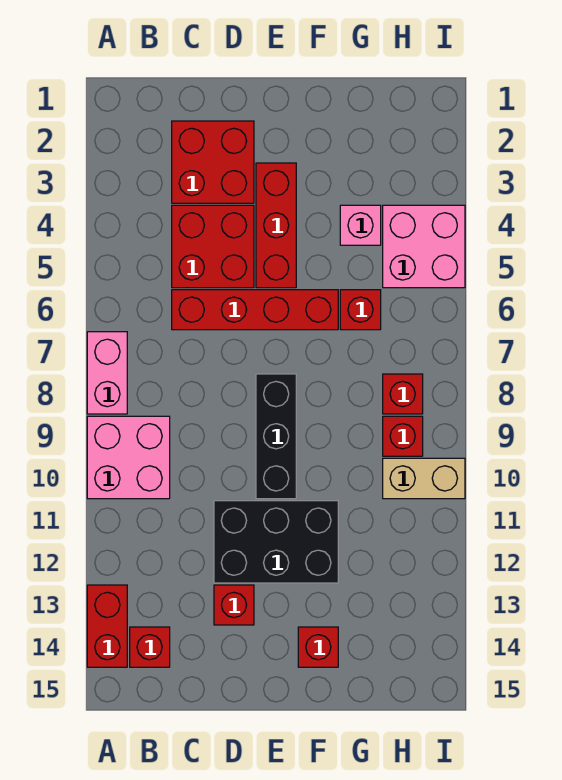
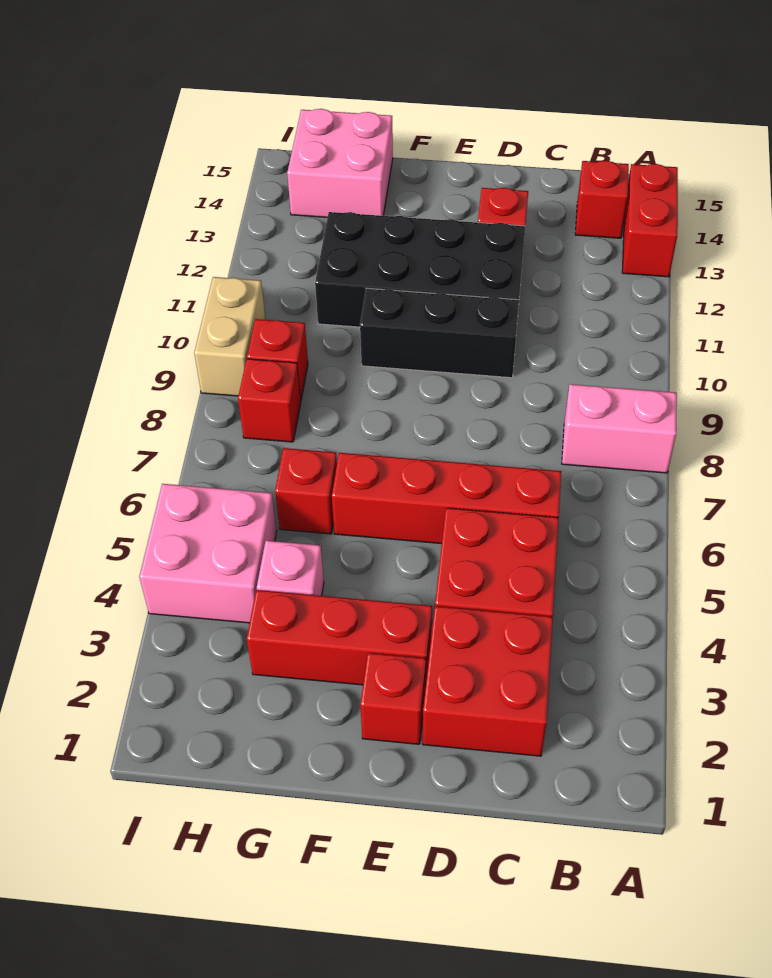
pink 1x2 brick [87,332,127,414] -> pink 1x2 brick turned to [562,384,677,473]
pink 2x2 brick [87,416,170,499] -> pink 2x2 brick moved to [287,109,393,217]
black 2x3 brick [214,501,338,583] -> black 2x4 brick [315,212,525,327]
red 1x3 brick [256,163,296,288] -> red 1x3 brick turned to [247,590,432,685]
black 1x3 brick [256,374,296,499] -> black 1x3 brick turned to [360,288,519,378]
red 1x1 brick [298,627,338,667] -> red 1x1 brick moved to [360,653,426,744]
tan 1x2 brick [383,458,465,499] -> tan 1x2 brick turned to [194,277,266,396]

